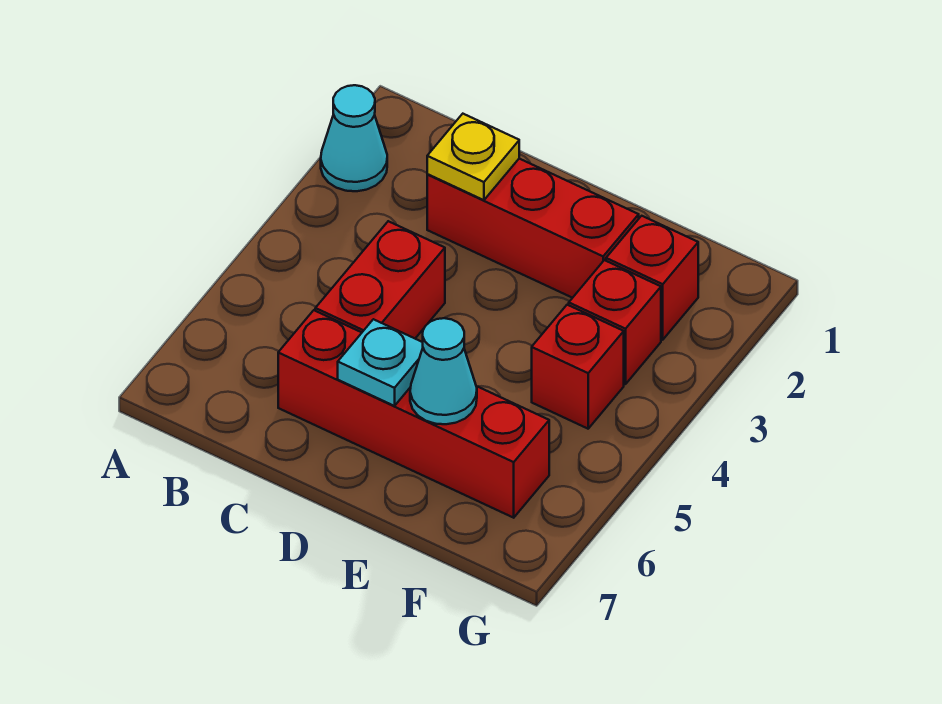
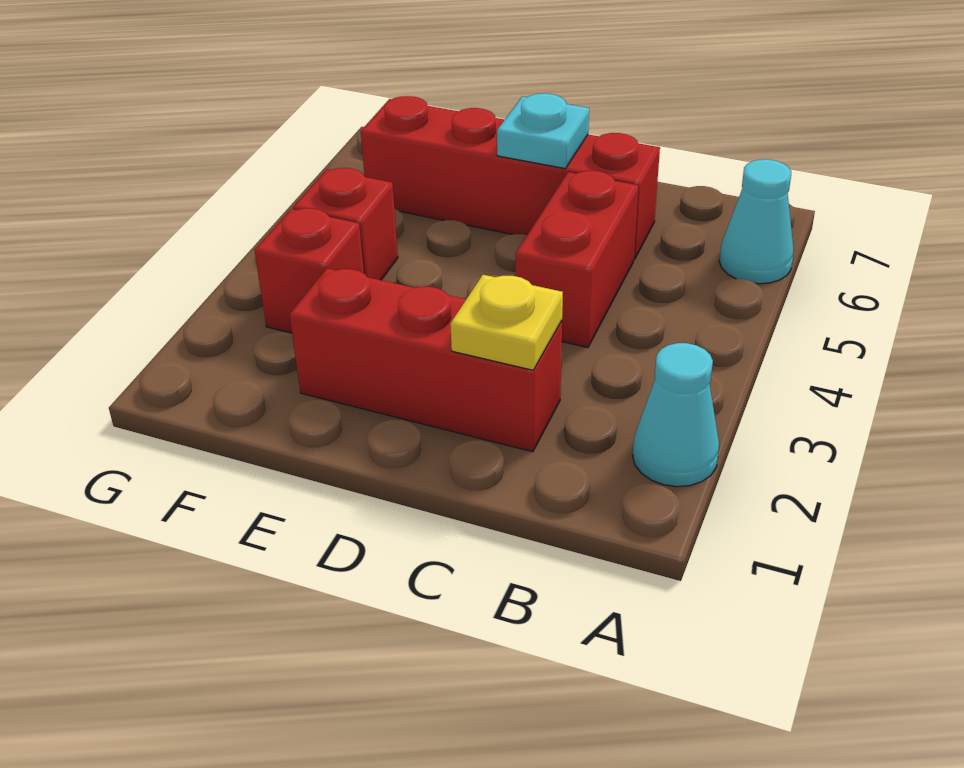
cyan 1x1 cone [410,318,477,424] -> cyan 1x1 cone moved to [719,159,794,284]
red 1x1 brick [606,216,698,340] -> none

